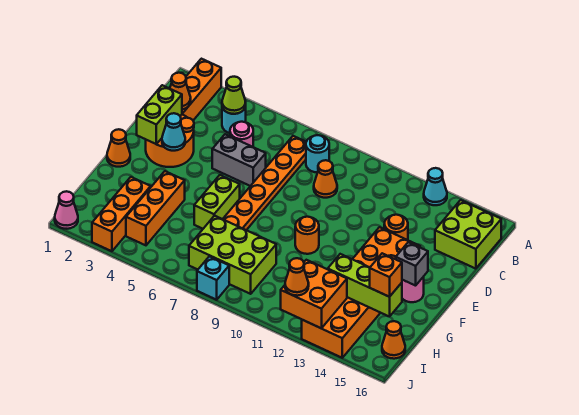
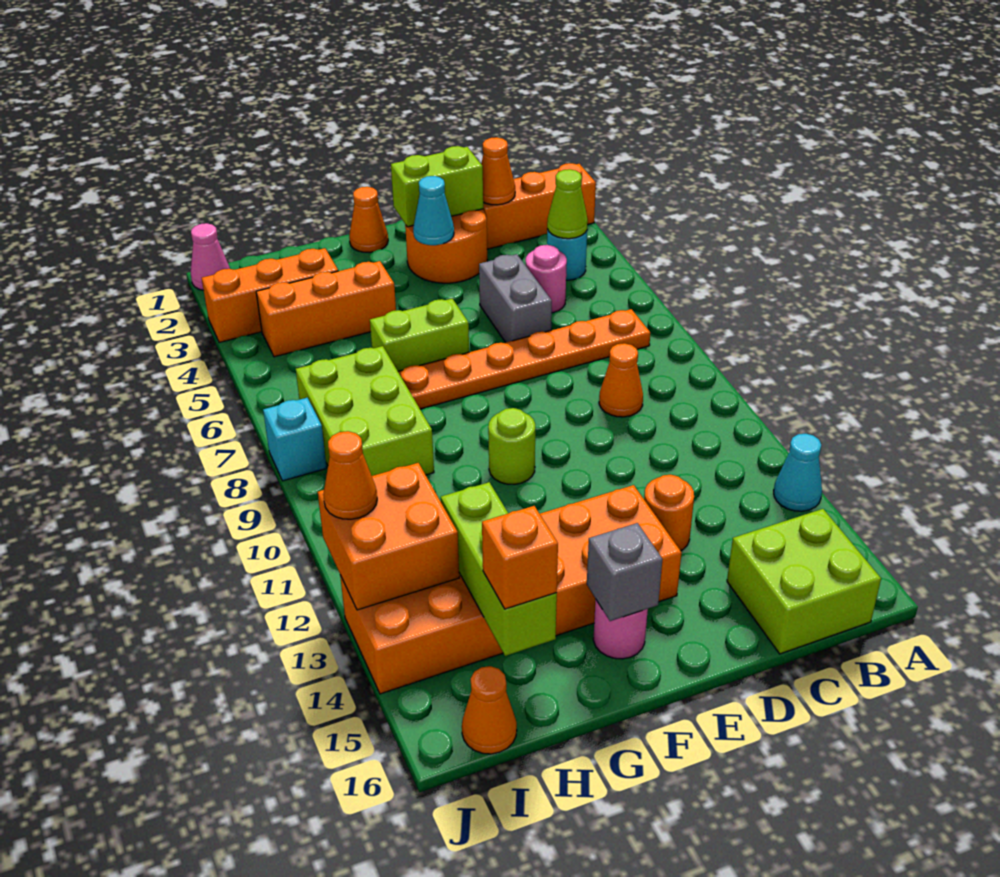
cyan 1x1 round brick [306,135,329,172] -> none
orange 1x1 round brick [295,217,319,254] -> lime 1x1 round brick [488,408,535,484]

